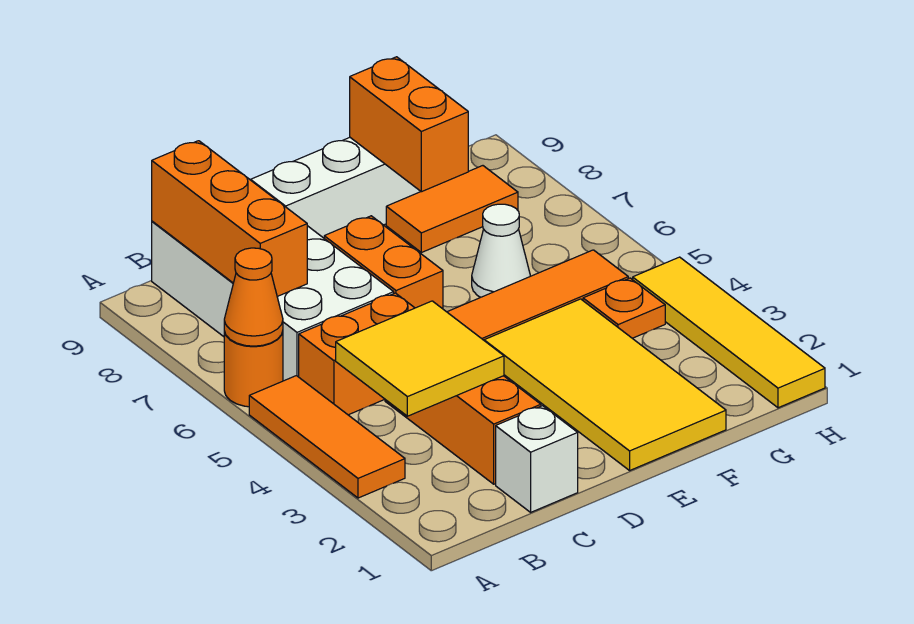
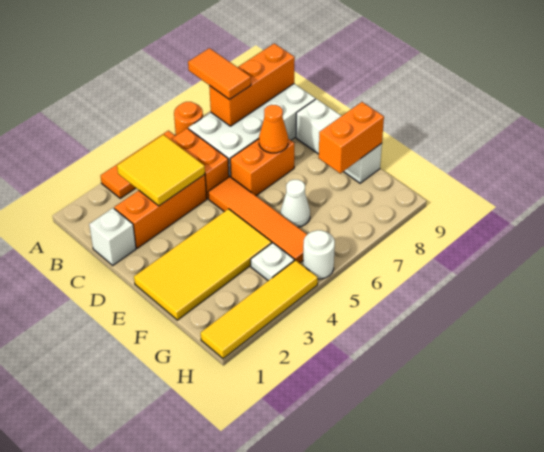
orange 1x1 cone [224,248,283,346] -> orange 1x1 cone moved to [259,105,288,153]
orange 1x2 tile [386,166,518,253] -> orange 1x2 tile moved to [188,48,251,100]
orange 1x1 plate [583,278,665,338] -> white 1x1 plate [251,243,294,281]
none -> white 1x1 round brick [303,230,335,279]

